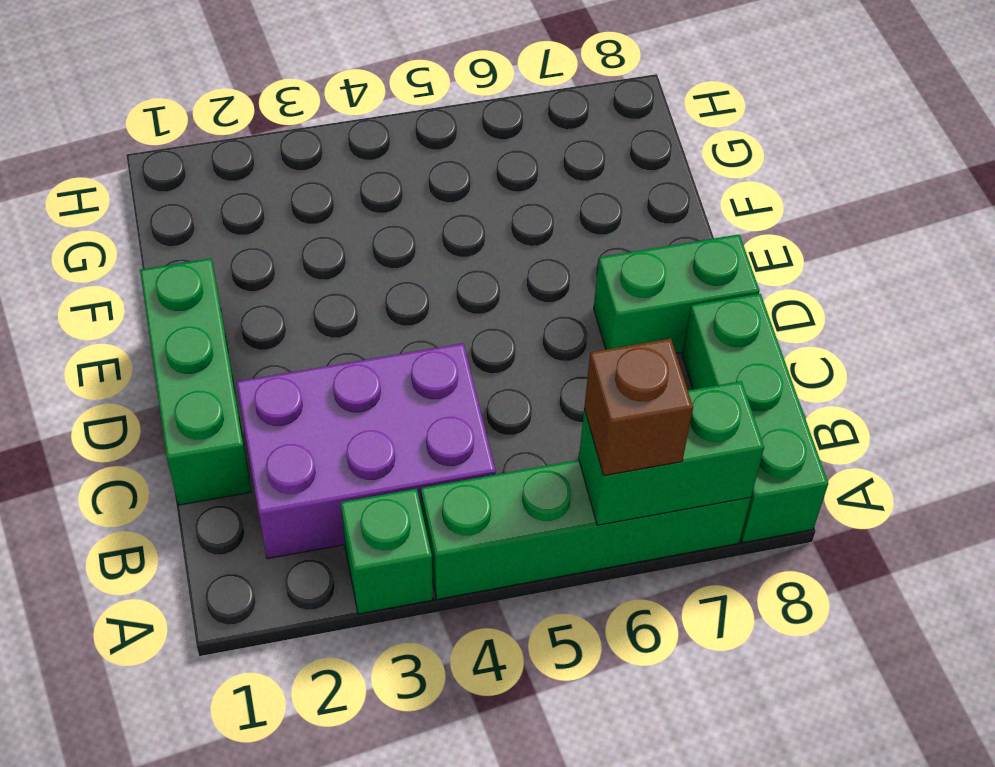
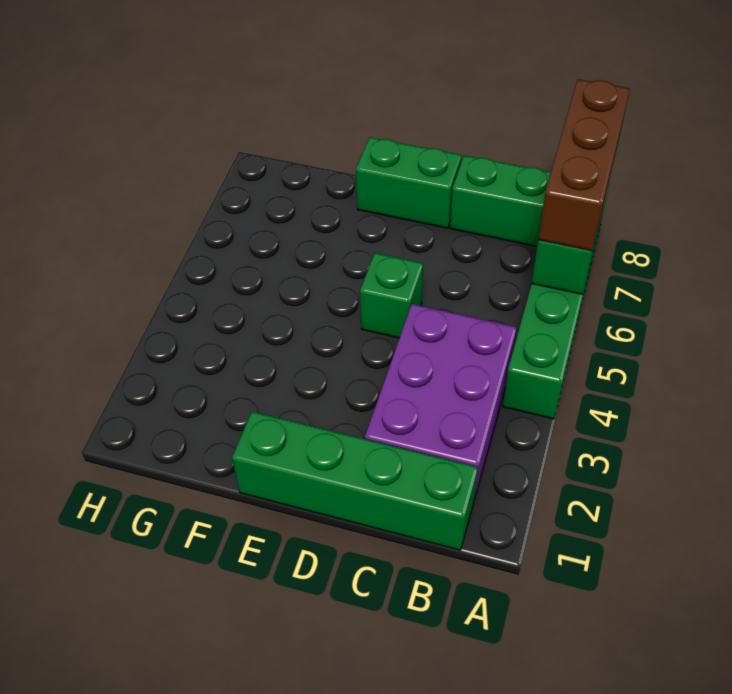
green 1x1 brick [341,489,433,614] -> green 1x1 brick moved to [360,253,423,338]
brown 1x1 brick [584,339,693,476] -> brown 1x3 brick [538,79,630,251]
green 1x3 brick [140,258,252,505] -> green 1x4 brick [232,412,478,550]
green 1x2 brick [594,234,760,353] -> green 1x2 brick turned to [356,137,462,228]

